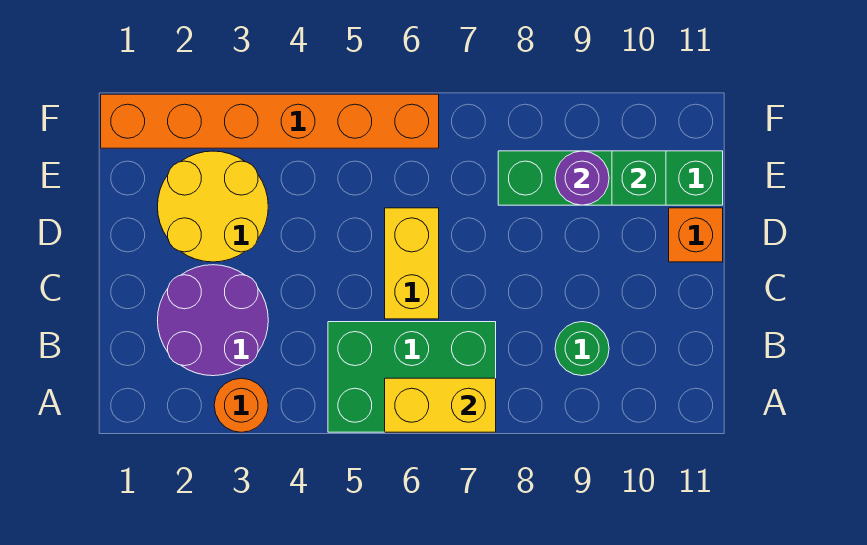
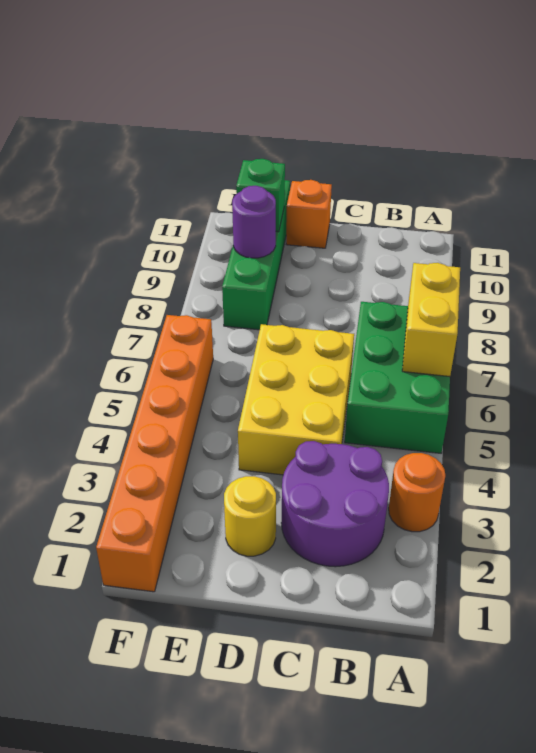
green 1x1 round brick [555,322,609,376] -> none
yellow 1x2 brick [385,208,439,319] -> yellow 2x3 brick [238,324,354,475]
yellow 2x2 round brick [158,151,268,262] -> yellow 1x1 round brick [224,476,276,556]

